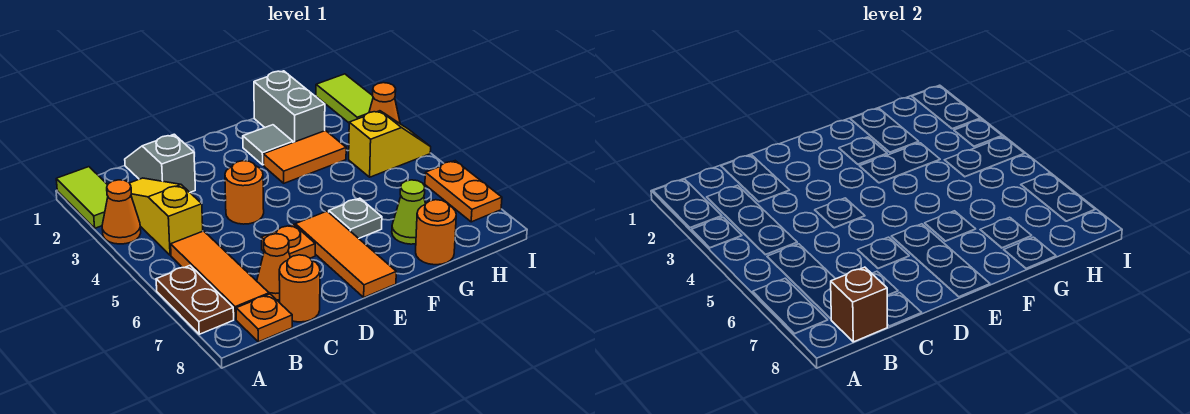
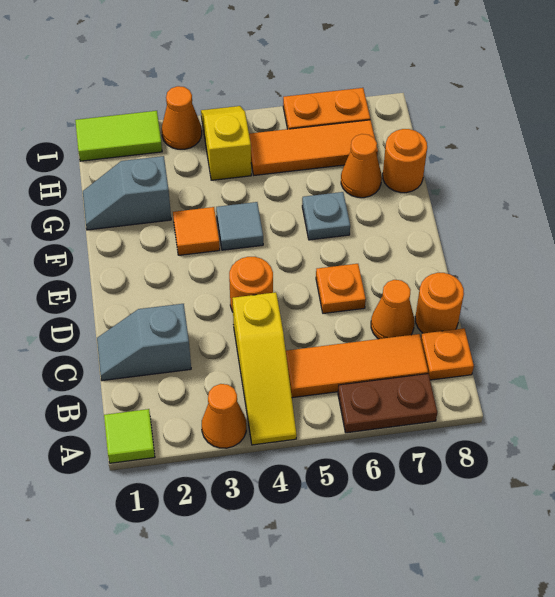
lime 1x2 tile [56,167,108,228] -> lime 1x1 tile [104,409,155,463]
yellow 1x3 slope [130,178,203,255] -> yellow 1x3 slope turned to [232,292,297,445]
brown 1x1 brick [831,267,887,342] -> none
orange 1x3 tile [295,211,396,297] -> orange 1x3 tile moved to [249,120,378,175]
grey 1x1 tile [243,125,293,165] -> grey 1x1 tile moved to [216,202,263,250]
orange 1x2 tile [263,131,346,183] -> orange 1x1 tile [173,207,220,255]
grey 1x2 brick [254,71,325,142] -> grey 1x2 slope [83,156,171,230]
lime 1x1 cone [392,180,425,244] -> orange 1x1 cone [341,134,382,198]

